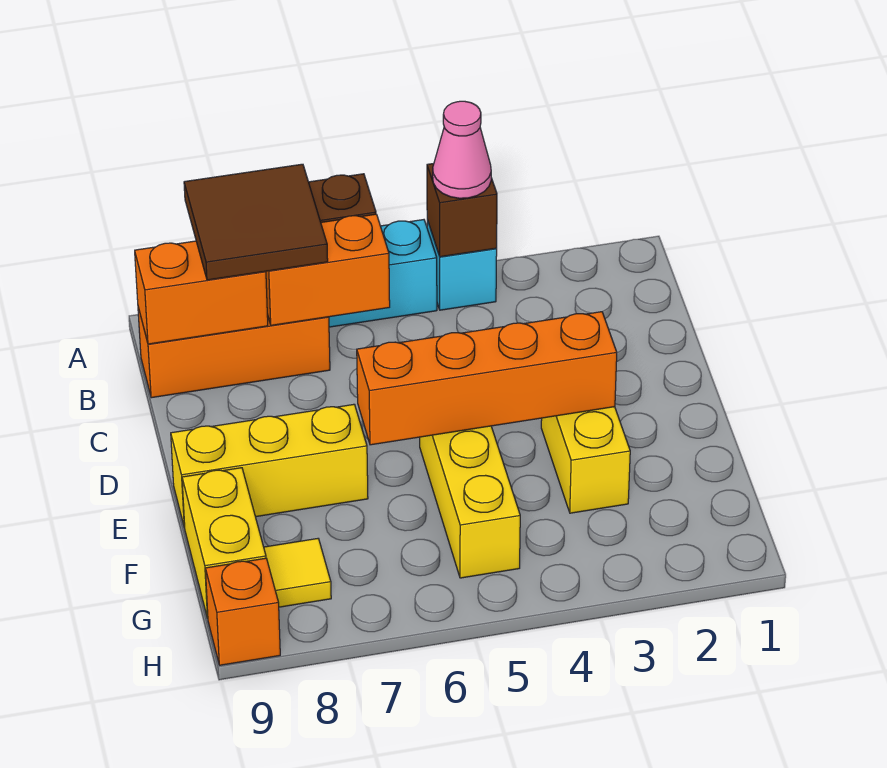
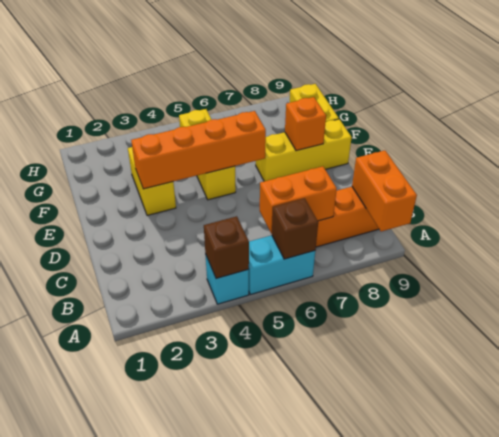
pink 1x1 cone [433,101,491,198] -> none
brown 2x2 tile [184,164,328,280] -> none
orange 1x2 brick [135,241,268,344] -> orange 1x2 brick turned to [352,150,417,231]
yellow 1x1 tile [264,539,331,607] -> none
orange 1x1 brick [205,558,280,665] -> orange 1x1 brick moved to [285,97,326,151]

